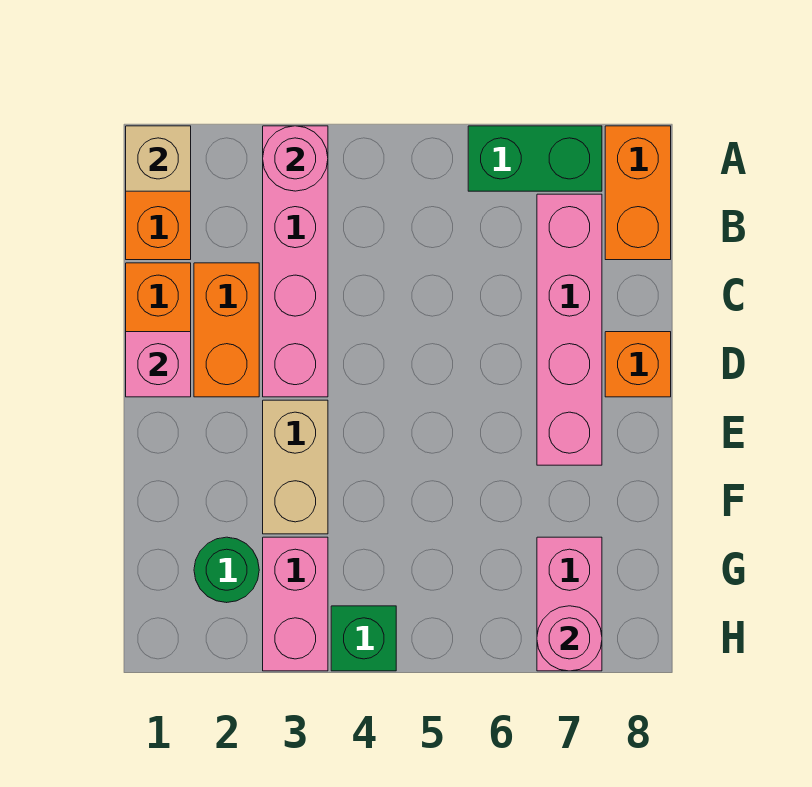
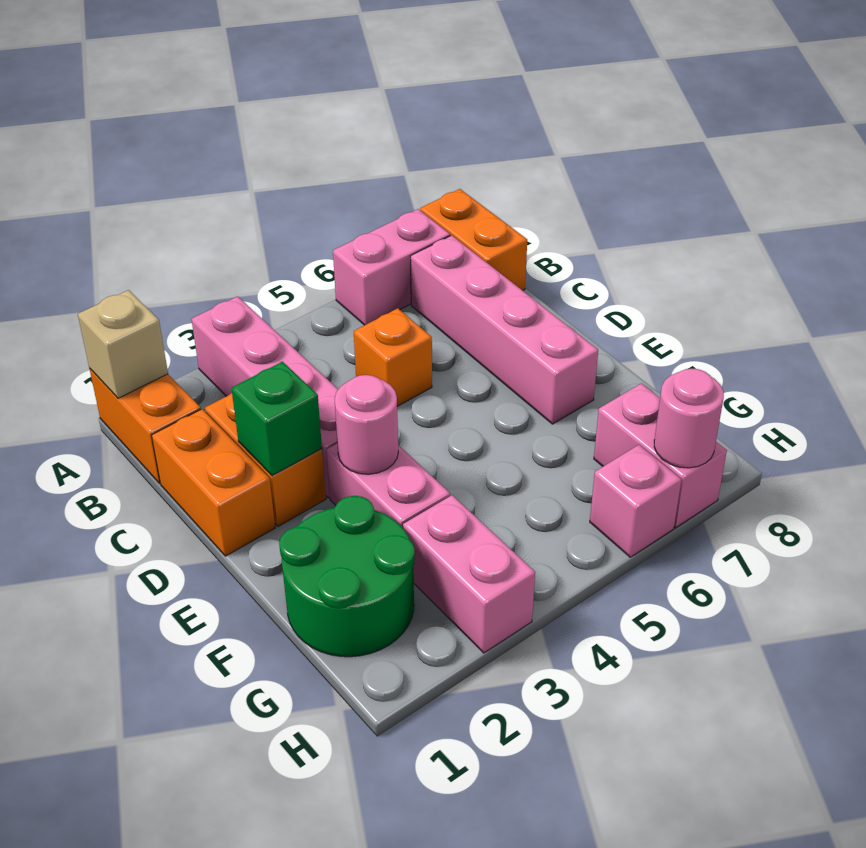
pink 1x1 round brick [263,126,328,191] -> pink 1x1 round brick moved to [335,375,398,474]
green 1x2 brick [468,126,602,191] -> pink 1x2 brick [333,209,450,325]
pink 1x1 brick [126,332,191,397] -> pink 1x1 brick moved to [590,445,681,557]
orange 1x1 brick [605,332,671,397] -> orange 1x1 brick moved to [354,308,432,406]
tan 1x2 brick [263,400,328,534] -> pink 1x2 brick [326,444,450,528]
green 1x1 round brick [194,537,259,603] -> green 2x2 round brick [279,496,415,657]
green 1x1 brick [331,606,396,671] -> green 1x1 brick moved to [231,362,322,476]

